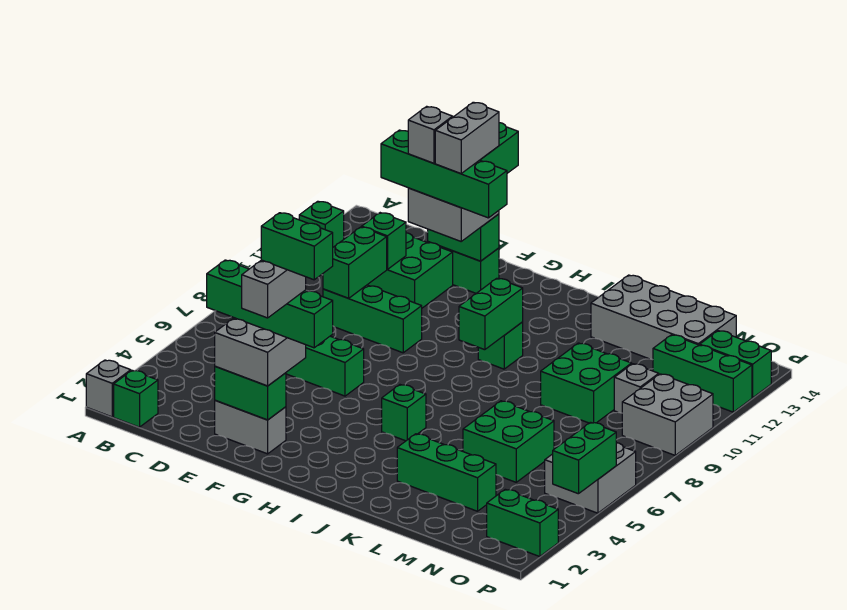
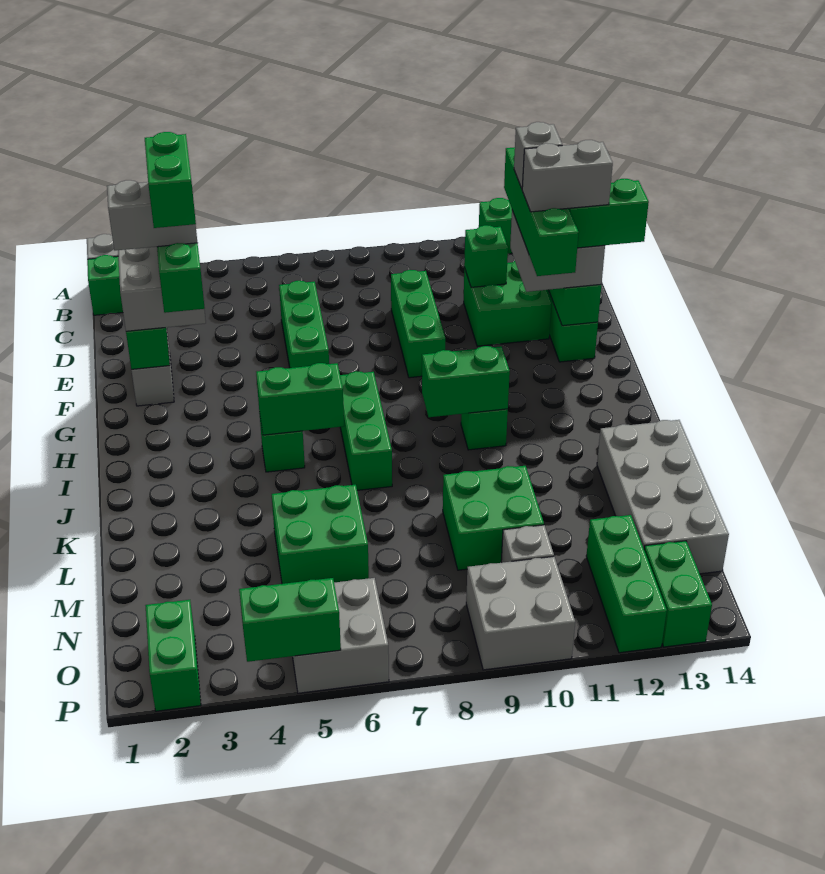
green 1x2 brick [323,227,387,298] -> green 1x2 brick moved to [256,363,344,435]
green 1x3 brick [397,434,496,511] -> green 1x3 brick moved to [340,371,392,490]

